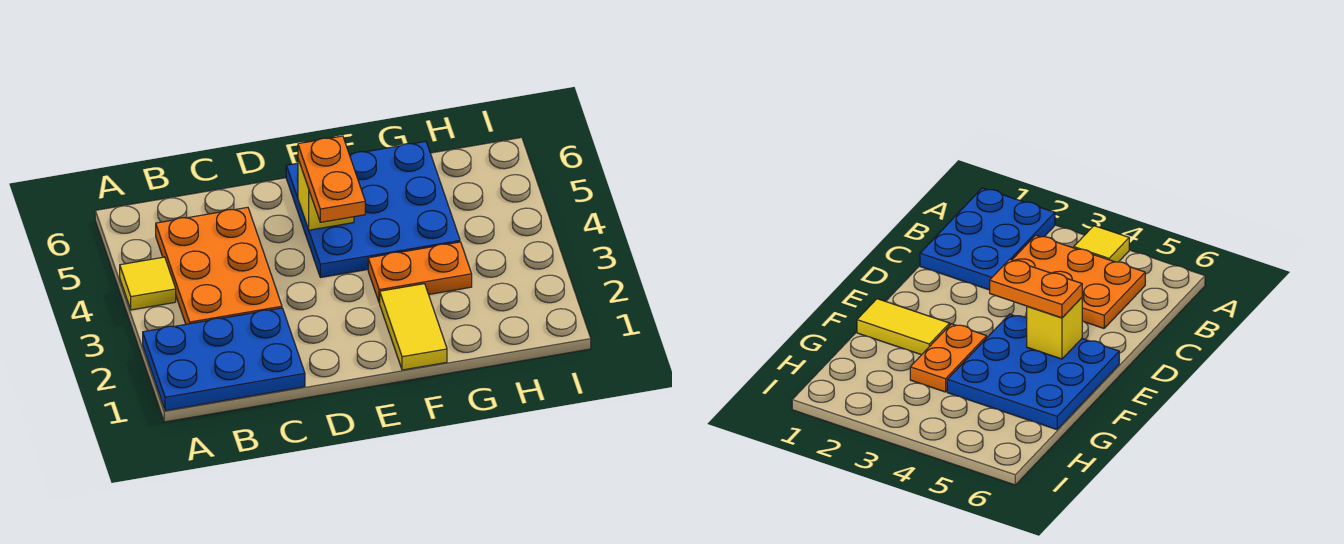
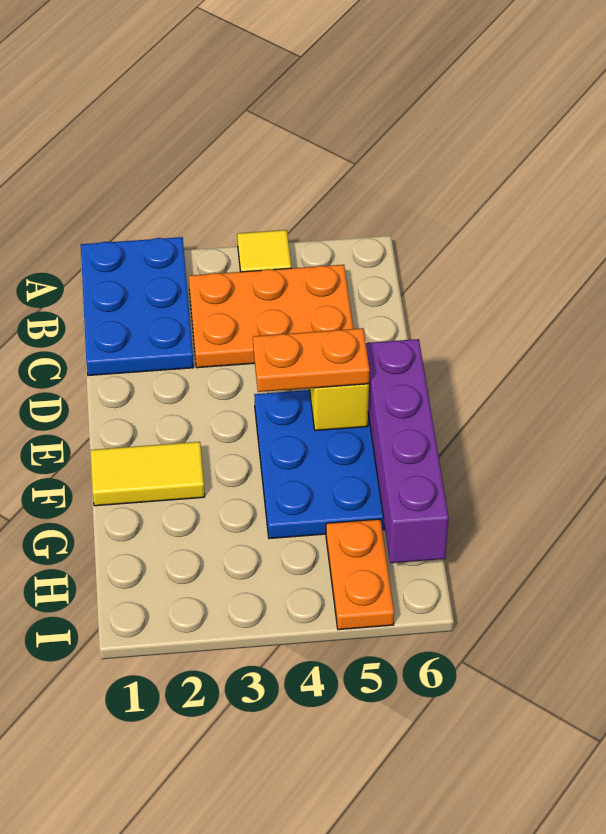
none -> purple 1x4 brick [366,339,449,563]
orange 1x2 plate [368,242,472,303] -> orange 1x2 plate moved to [326,519,394,630]

